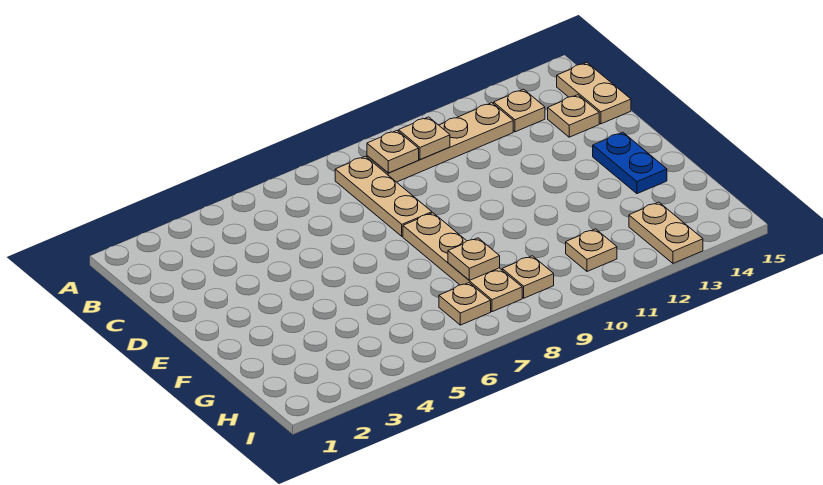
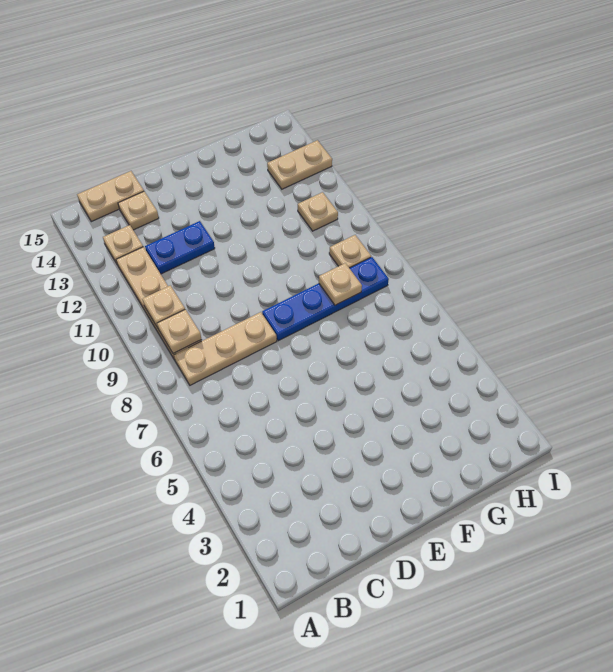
tan 1x4 plate [403,213,522,312] -> blue 1x4 plate [262,257,389,341]
blue 1x2 plate [593,132,667,194] -> blue 1x2 plate moved to [145,221,215,274]
tan 1x1 plate [439,283,491,325] -> none

